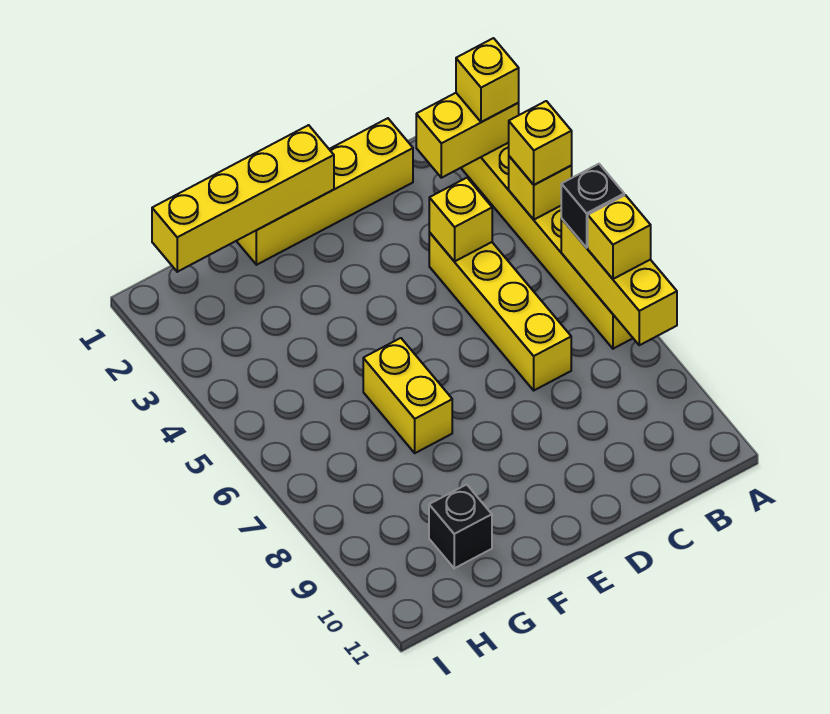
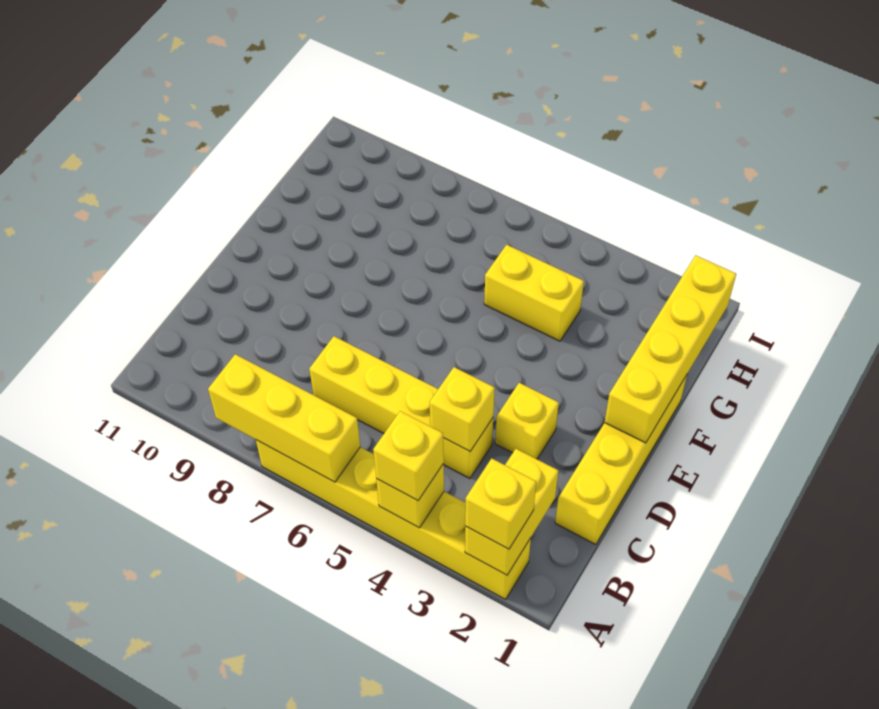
black 1x1 brick [561,164,624,248] -> none
yellow 1x1 brick [588,195,651,279] -> yellow 1x1 brick moved to [495,383,559,459]
yellow 1x2 brick [363,338,452,453] -> yellow 1x2 brick moved to [484,245,584,341]
black 1x1 brick [429,485,492,568] -> none

